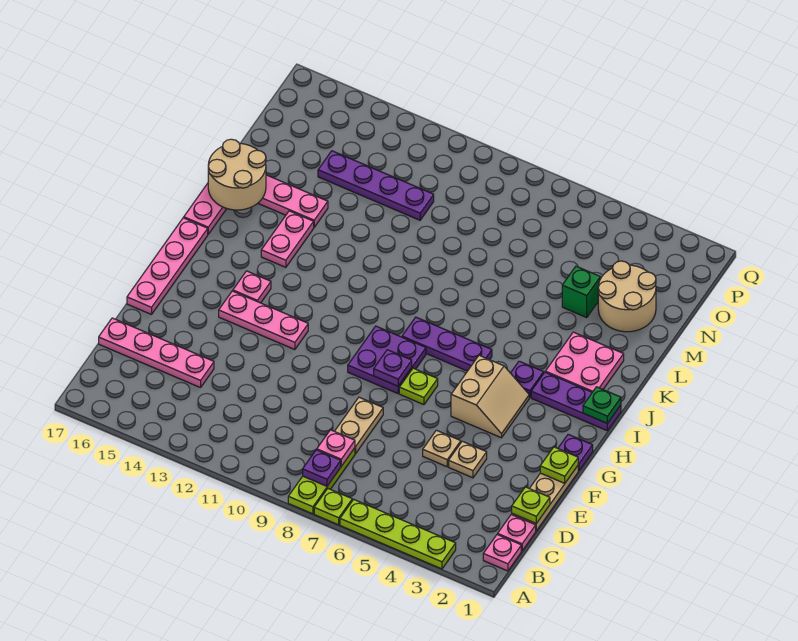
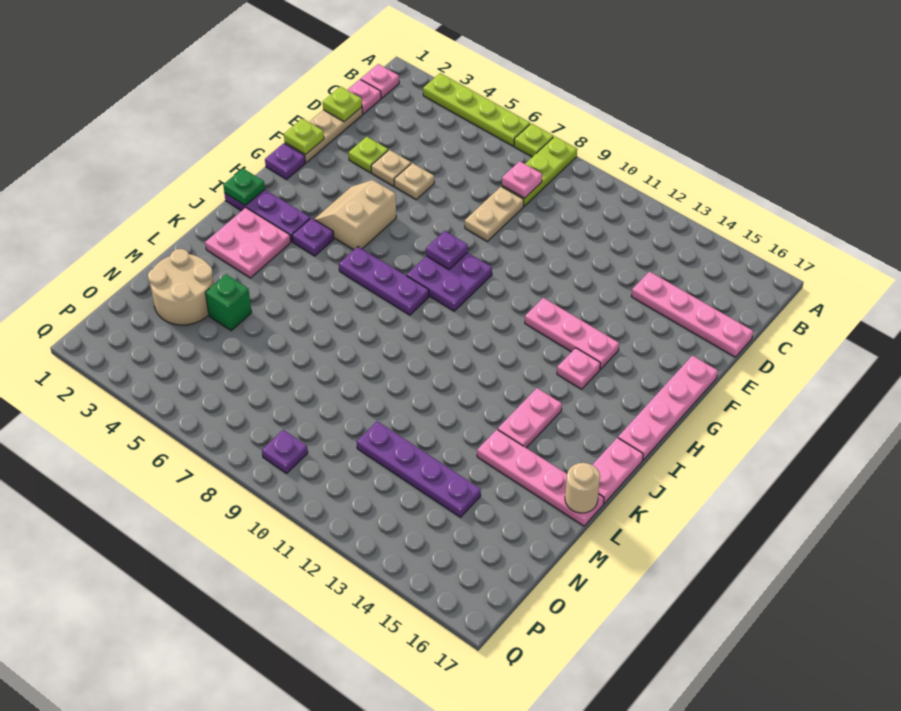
purple 1x1 plate [303,450,341,486] -> purple 1x1 plate moved to [262,430,308,473]
lime 1x1 plate [399,368,438,405] -> lime 1x1 plate moved to [349,137,388,173]
tan 2x2 round brick [208,139,266,210] -> tan 1x1 round brick [565,463,600,513]

